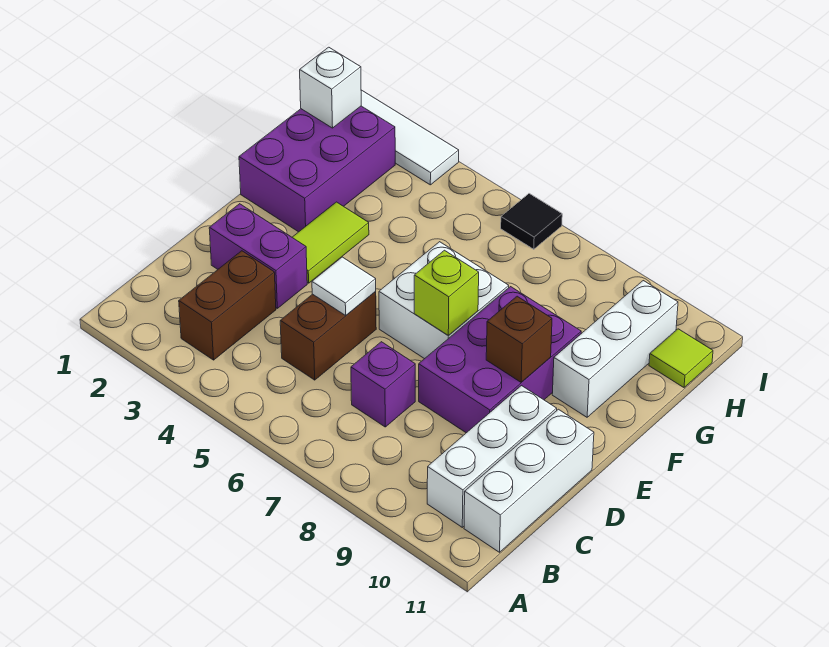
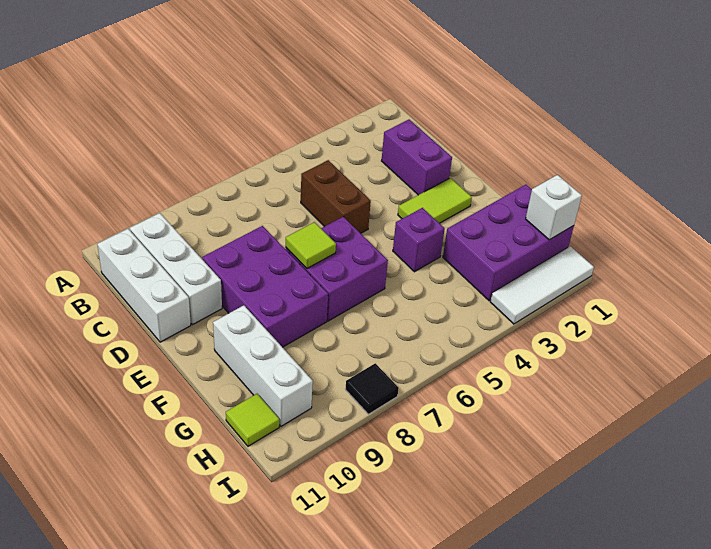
brown 1x2 brick [179,251,276,360] -> none
purple 1x1 brick [351,342,415,427] -> purple 1x1 brick moved to [393,208,445,272]
purple 1x2 brick [209,204,307,308] -> purple 1x2 brick turned to [382,120,452,195]
white 1x1 tile [312,257,376,315] -> none
lime 1x2 tile [292,202,369,283] -> lime 1x2 tile turned to [398,178,472,223]
white 2x2 brick [379,242,509,359] -> purple 2x2 brick [286,217,388,321]
lime 1x1 brick [414,250,479,336] -> lime 1x1 tile [286,222,336,268]
brown 1x1 brick [486,296,552,382] -> none
purple 2x3 brick [239,106,395,232] -> purple 2x3 brick turned to [443,185,574,301]
black 1x1 tile [501,194,562,249] -> black 1x1 tile moved to [345,363,399,414]

